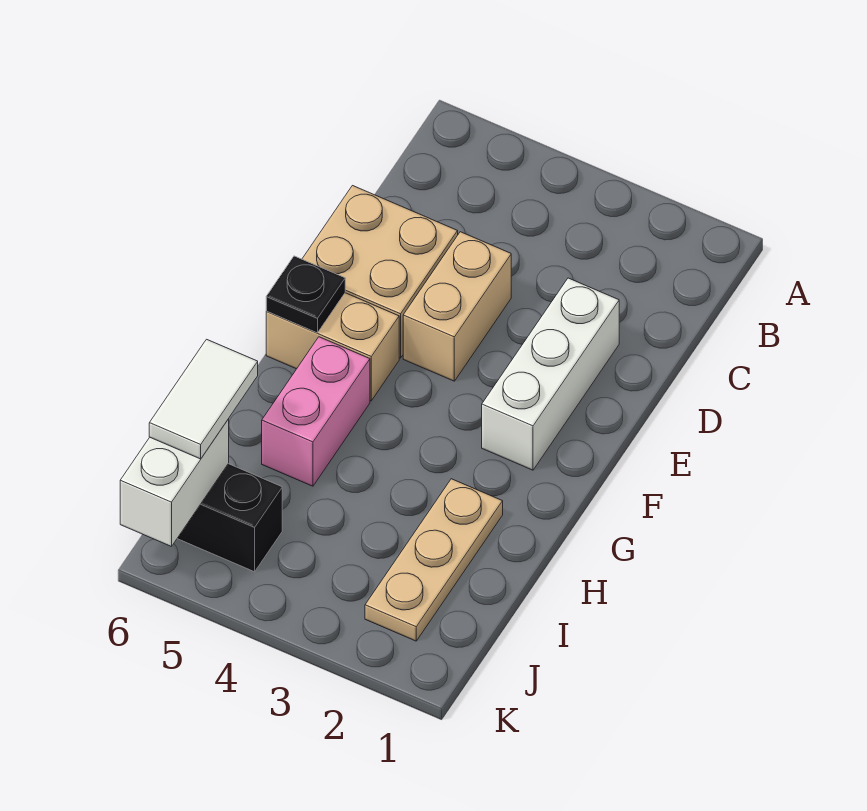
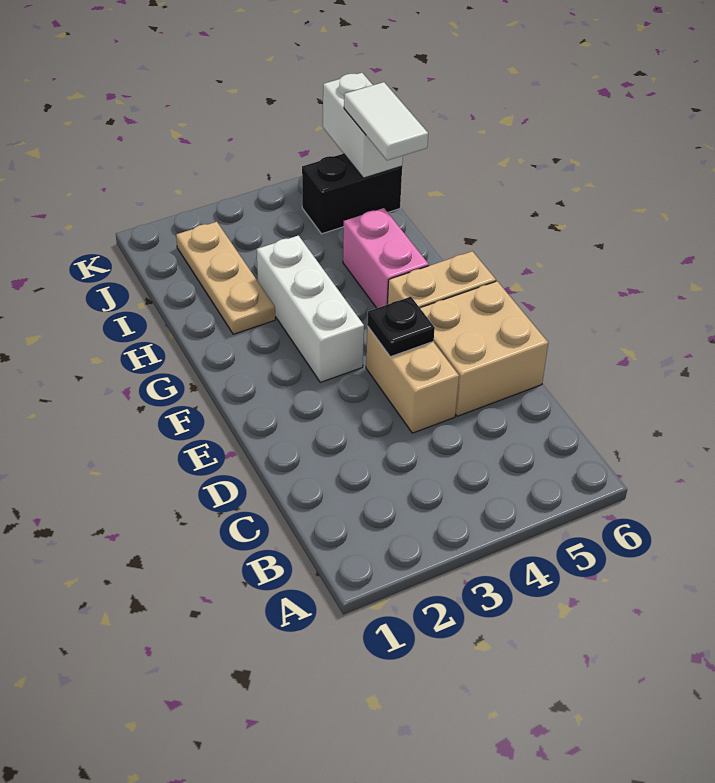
white 1x3 brick [482,278,619,470] -> white 1x3 brick moved to [257,235,364,382]
black 1x1 plate [266,256,345,333] -> black 1x1 plate moved to [367,297,435,357]

